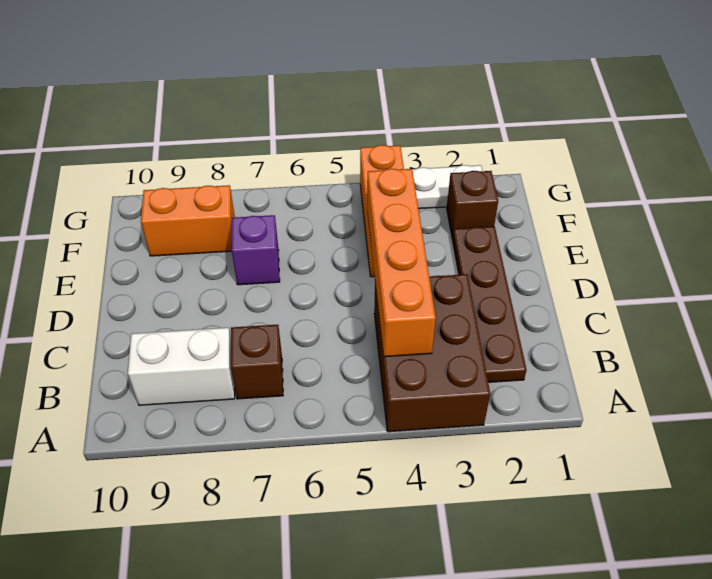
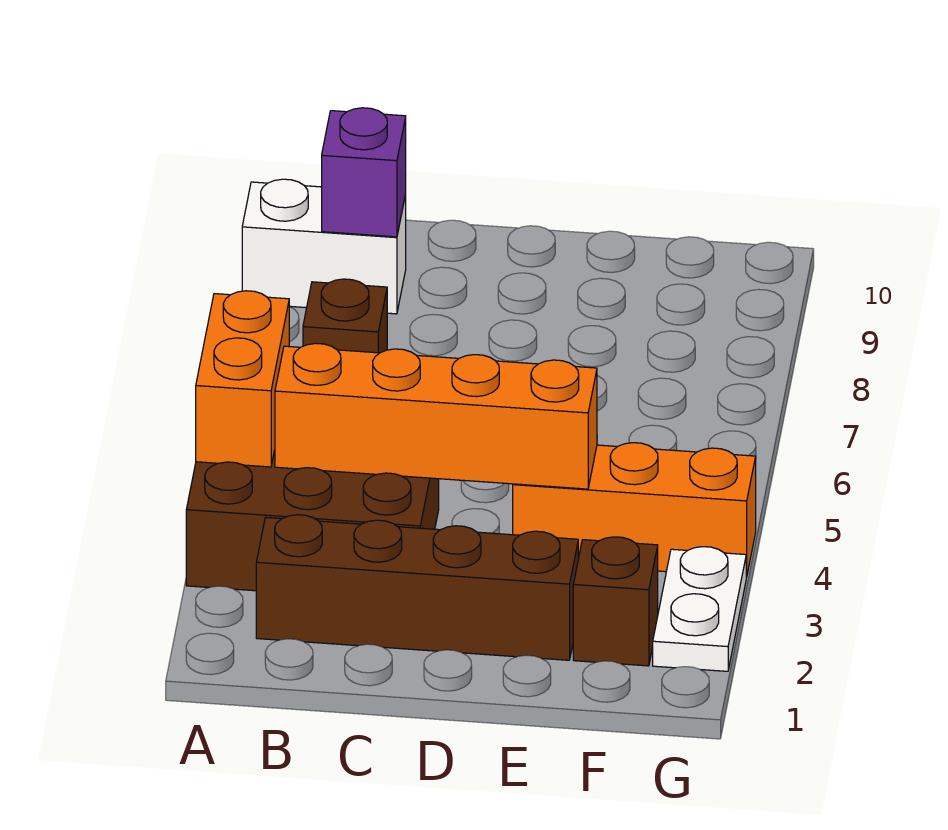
brown 1x4 plate [452,226,526,382] -> brown 1x4 brick [256,515,578,660]
white 1x2 brick [128,328,235,405] -> white 1x2 brick turned to [242,179,406,314]
purple 1x1 brick [232,215,280,285] -> purple 1x1 brick moved to [322,108,406,237]
orange 1x2 brick [141,185,235,256] -> orange 1x2 brick moved to [196,291,289,467]

